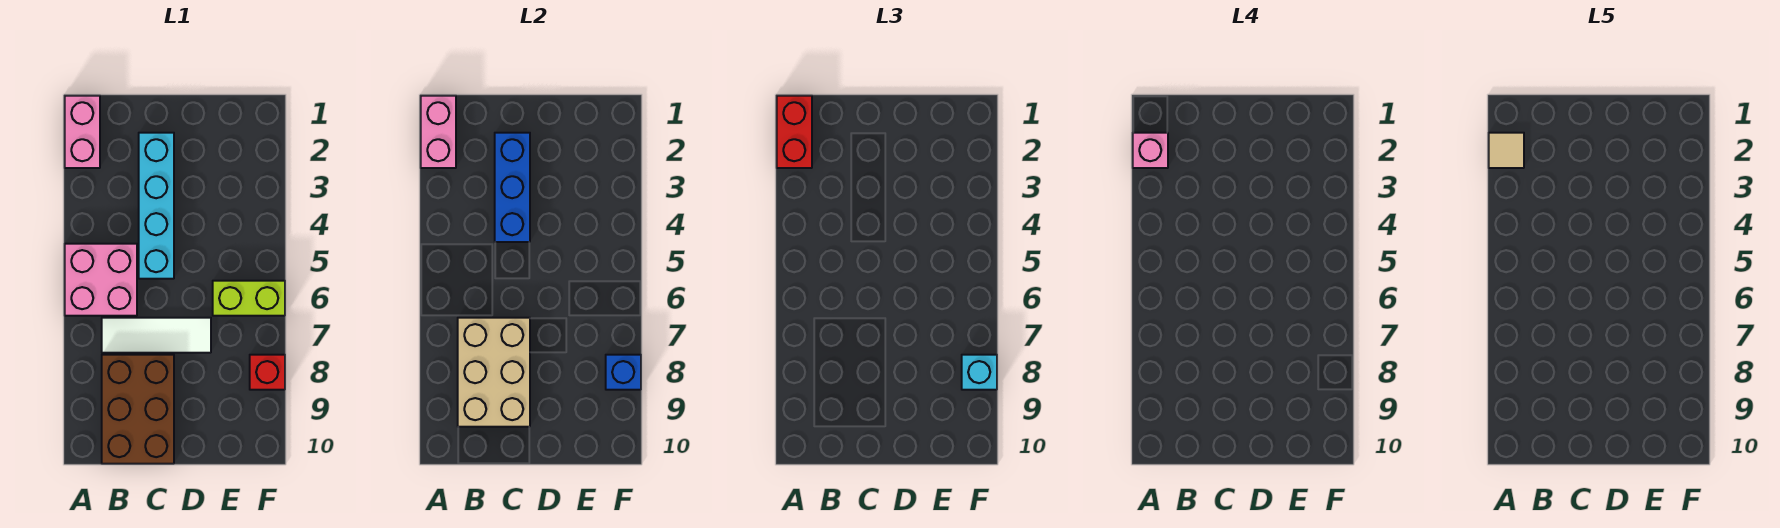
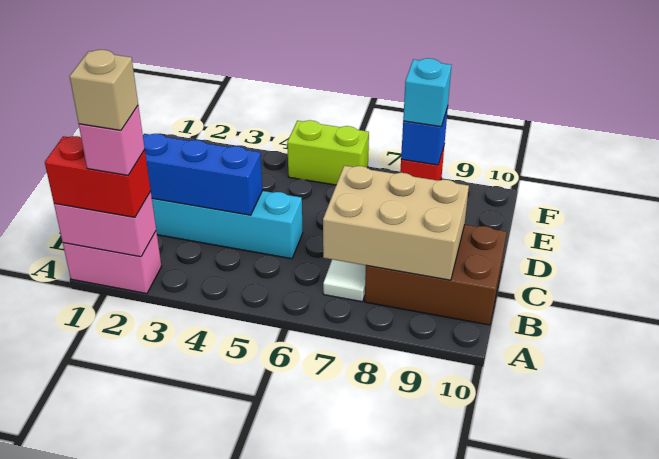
tan 1x1 tile [1489,133,1524,168] -> tan 1x1 brick [69,50,138,130]
pink 2x2 brick [65,244,137,316] -> none
lime 1x2 brick [213,281,285,316] -> lime 1x2 brick turned to [287,120,369,185]

